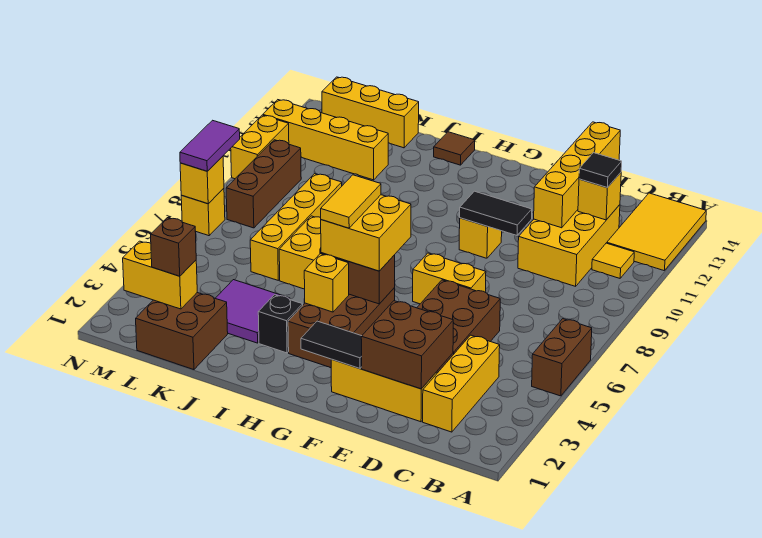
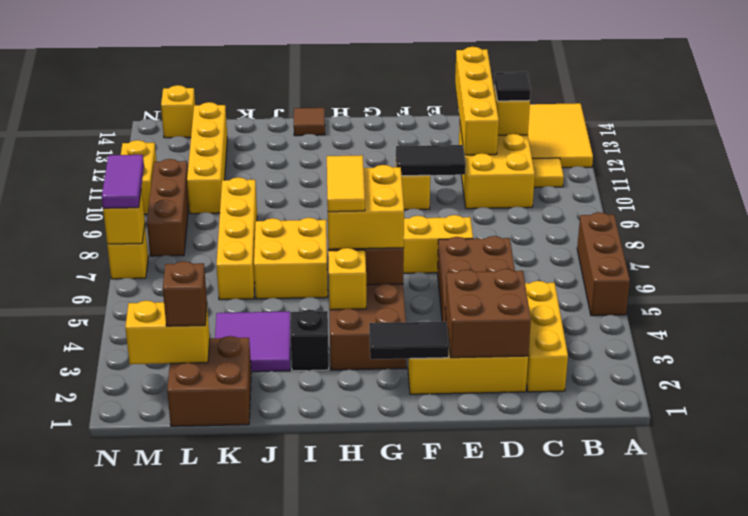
brown 1x2 brick [532,319,592,396] -> brown 1x3 brick [577,212,630,316]
yellow 1x4 brick [263,100,388,180] -> yellow 1x4 brick turned to [187,102,227,214]
yellow 1x3 brick [322,77,419,148] -> yellow 1x1 brick [161,85,195,138]

